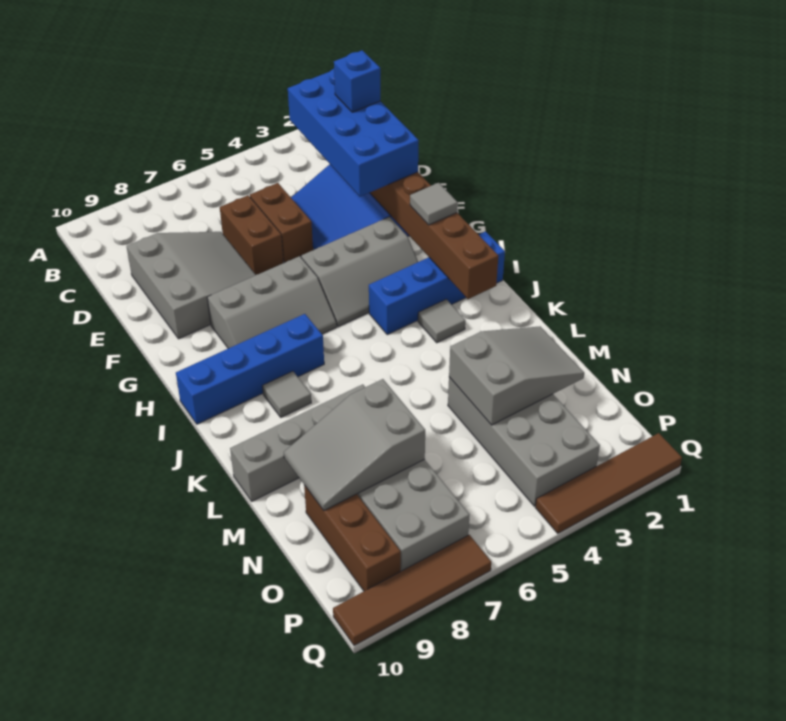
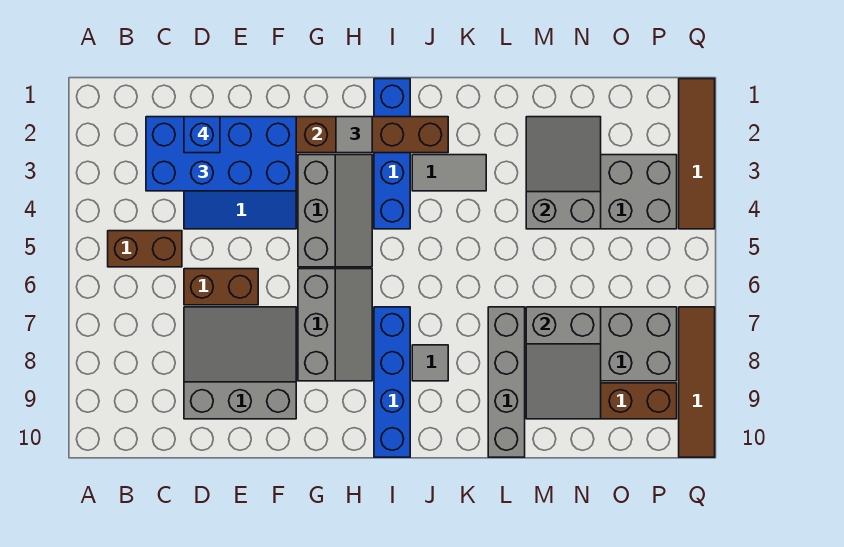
brown 1x2 brick [250,183,313,262] -> brown 1x2 brick moved to [108,231,182,267]
grey 1x1 tile [418,299,465,343] -> grey 1x2 tile [412,155,486,191]

